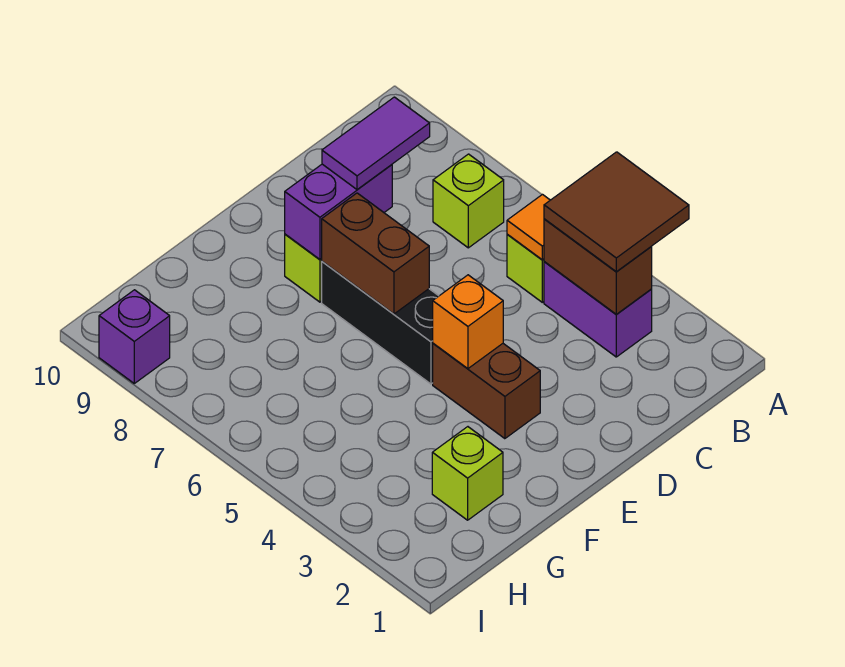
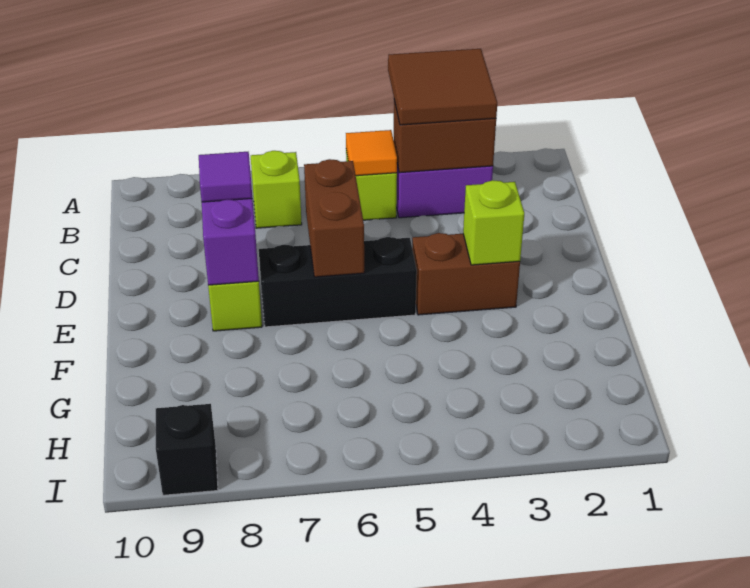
purple 1x2 tile [322,97,430,190] -> purple 1x1 tile [199,152,252,202]
orange 1x1 brick [433,275,503,369] -> none
brown 1x2 brick [322,193,429,314] -> brown 1x2 brick turned to [304,159,364,277]
lime 1x1 brick [432,427,503,520] -> lime 1x1 brick moved to [463,180,524,265]
purple 1x1 brick [99,290,170,383] -> black 1x1 brick [156,404,218,495]

